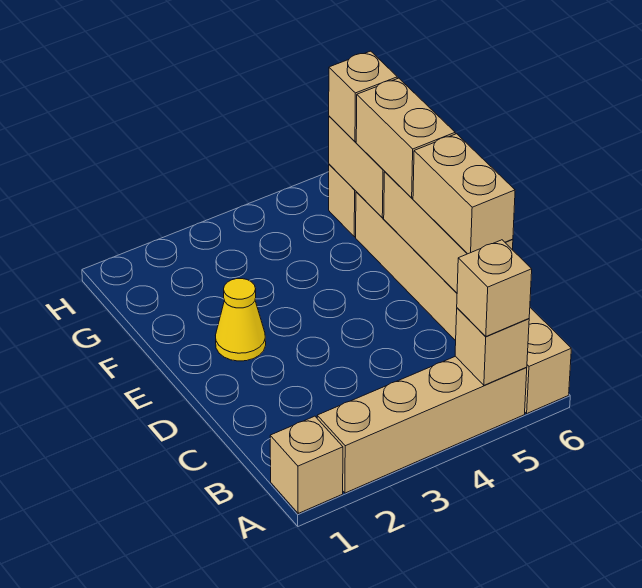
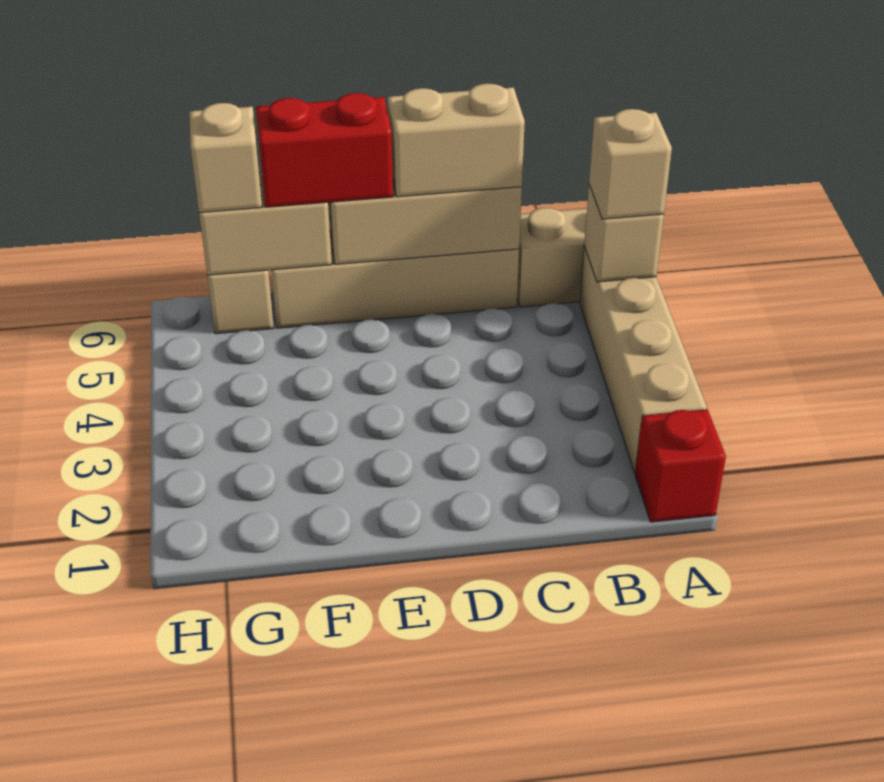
tan 1x1 brick [270,416,343,513] -> red 1x1 brick [635,409,726,522]
yellow 1x1 cone [215,279,266,361] -> none
tan 1x2 brick [356,78,455,198] -> red 1x2 brick [256,93,393,207]

